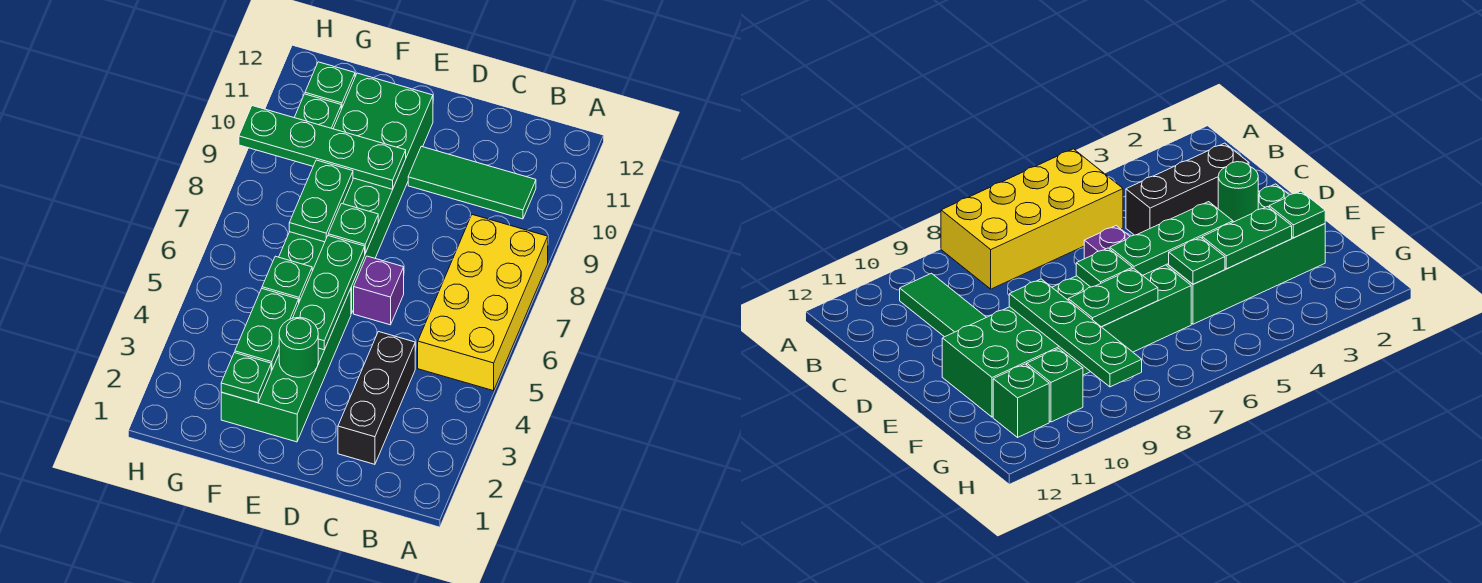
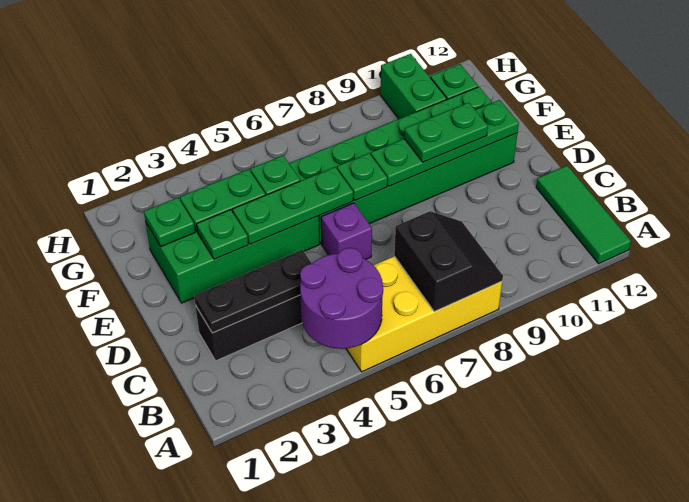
none -> purple 2x2 round brick [300,248,383,349]
none -> black 2x2 slope [394,211,503,312]
green 1x3 tile [408,146,536,219] -> green 1x3 tile moved to [536,166,631,264]
none -> black 1x3 plate [194,250,312,333]
green 1x1 round brick [279,317,318,378] -> green 1x1 plate [197,210,248,259]
green 1x4 plate [239,106,406,189] -> green 1x4 plate turned to [371,100,519,186]
green 1x2 plate [289,160,353,242] -> green 1x2 plate moved to [404,102,488,162]
green 1x1 brick [294,94,341,129] -> green 1x2 brick [380,54,447,119]

